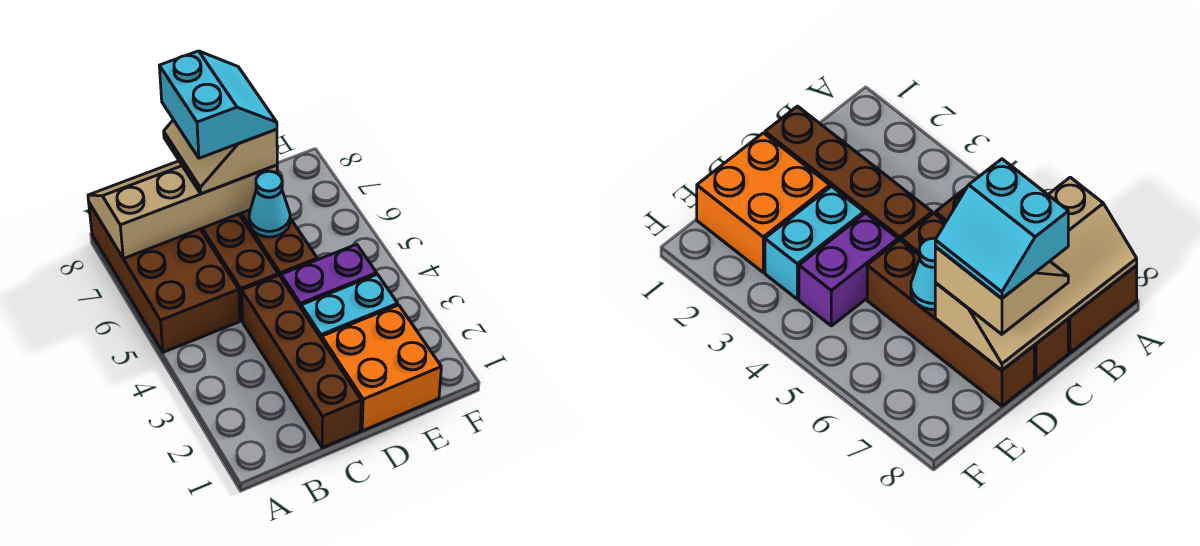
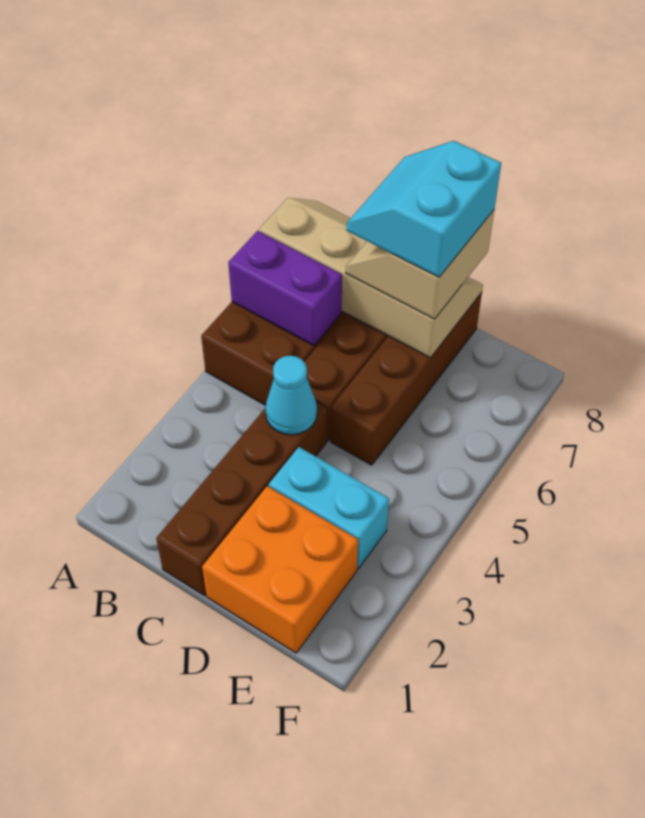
cyan 2x2 slope [159,51,277,158] -> cyan 2x2 slope turned to [347,141,501,277]
purple 1x2 brick [281,244,377,307] -> purple 1x2 brick moved to [228,231,342,346]
cyan 1x1 cone [249,171,290,237] -> cyan 1x1 cone moved to [265,356,317,435]

